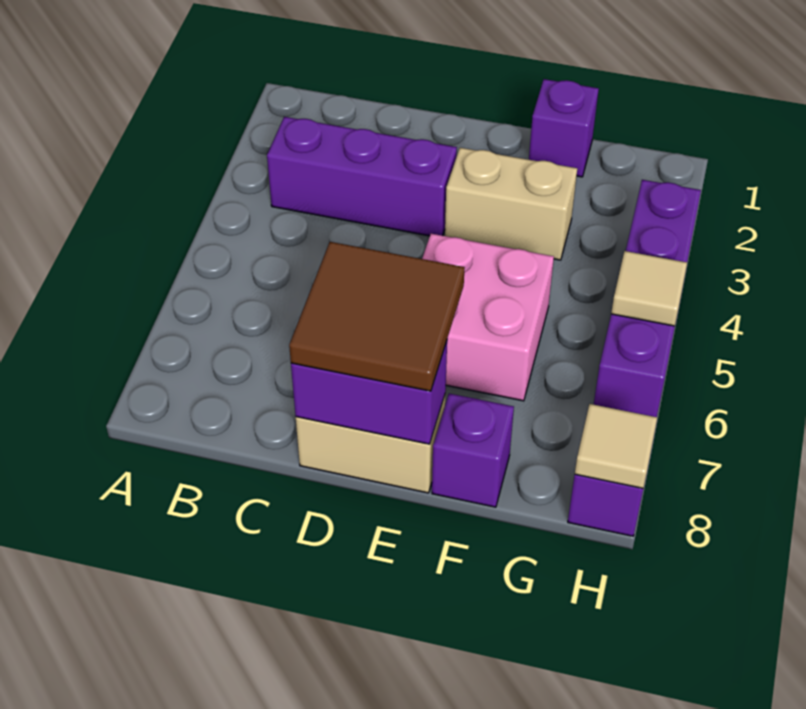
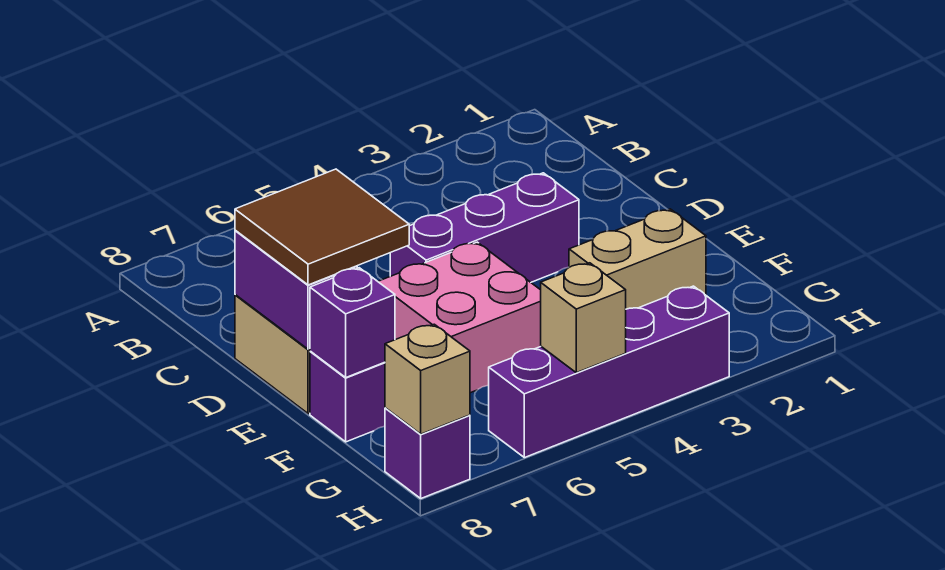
purple 1x3 brick [267,117,457,236] -> purple 1x3 brick turned to [390,173,579,282]
tan 1x2 brick [445,148,577,260] -> tan 1x2 brick turned to [569,209,706,309]
purple 1x1 brick [529,79,599,177] -> purple 1x1 brick moved to [310,268,395,377]
tan 1x1 tile [611,251,687,326] -> tan 1x1 brick [541,263,626,373]
tan 1x1 tile [575,404,657,488] -> tan 1x1 brick [385,324,470,434]

